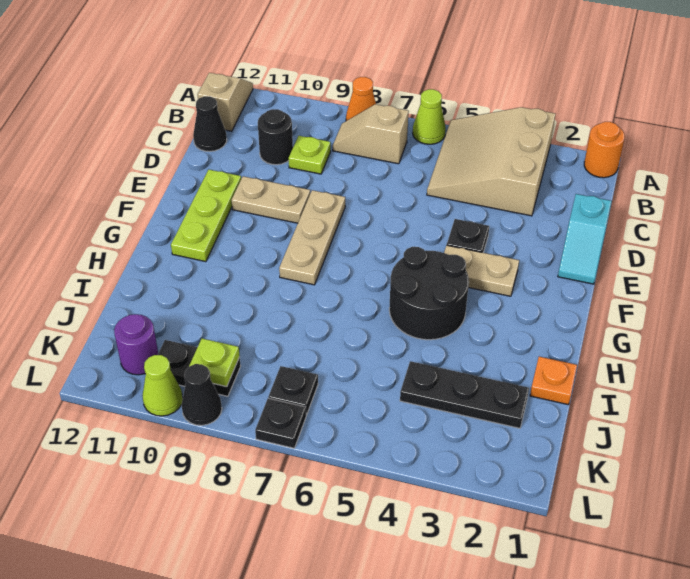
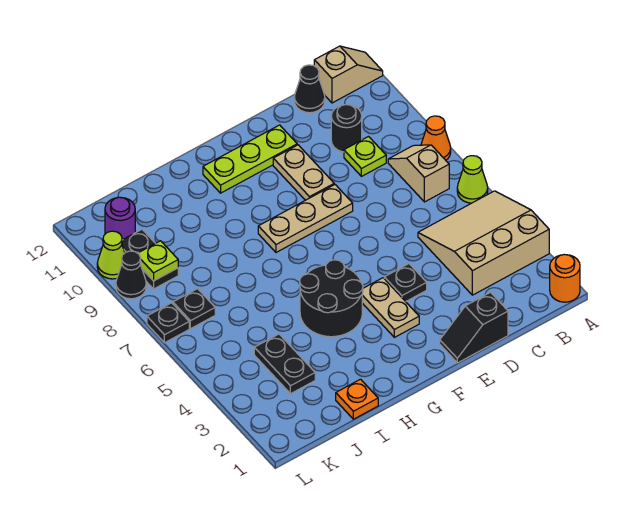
cyan 1x2 slope [558,194,612,284] -> black 1x2 slope [440,292,508,363]
black 1x3 plate [400,361,529,428] -> black 1x2 plate [254,334,315,394]

